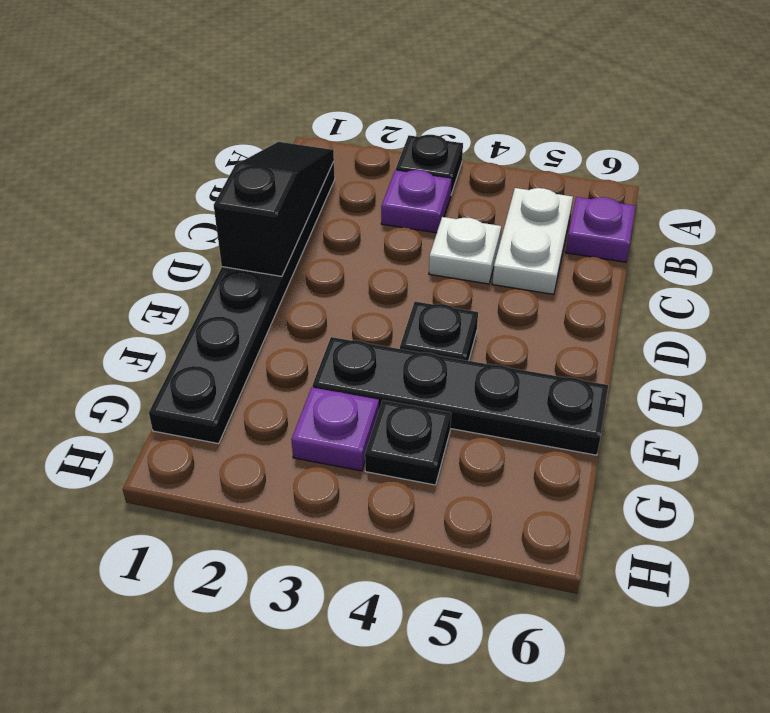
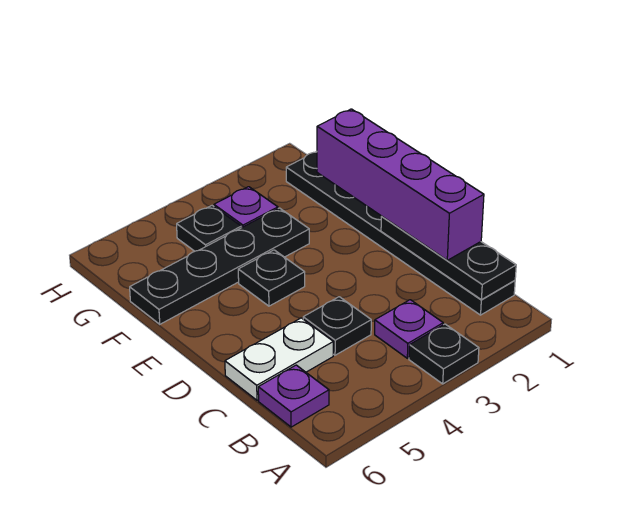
black 1x3 slope [214,142,334,276] -> black 1x3 plate [381,217,516,300]
white 1x2 plate [492,188,573,294] -> white 1x2 plate turned to [225,318,333,400]
none -> purple 1x4 brick [317,109,484,260]
white 1x1 plate [429,217,501,284] -> black 1x1 plate [303,297,371,355]

